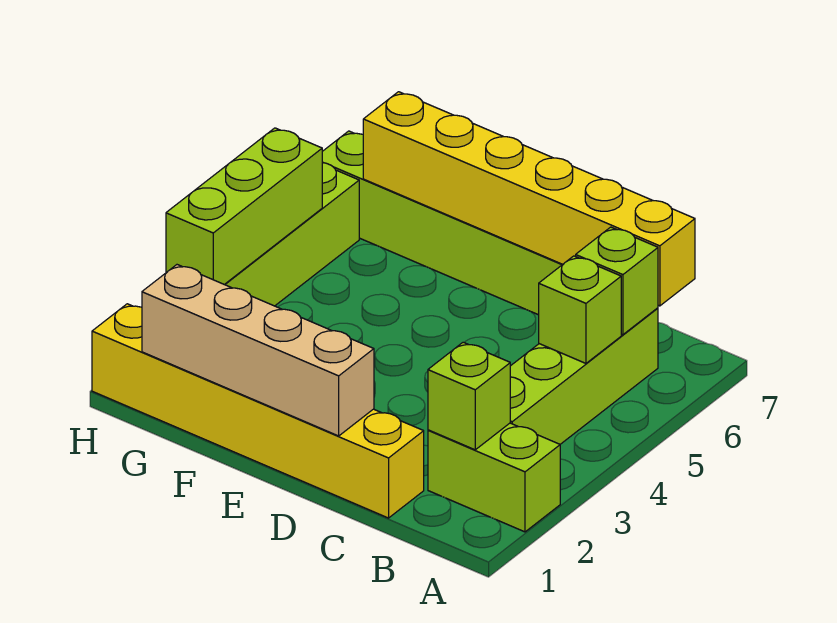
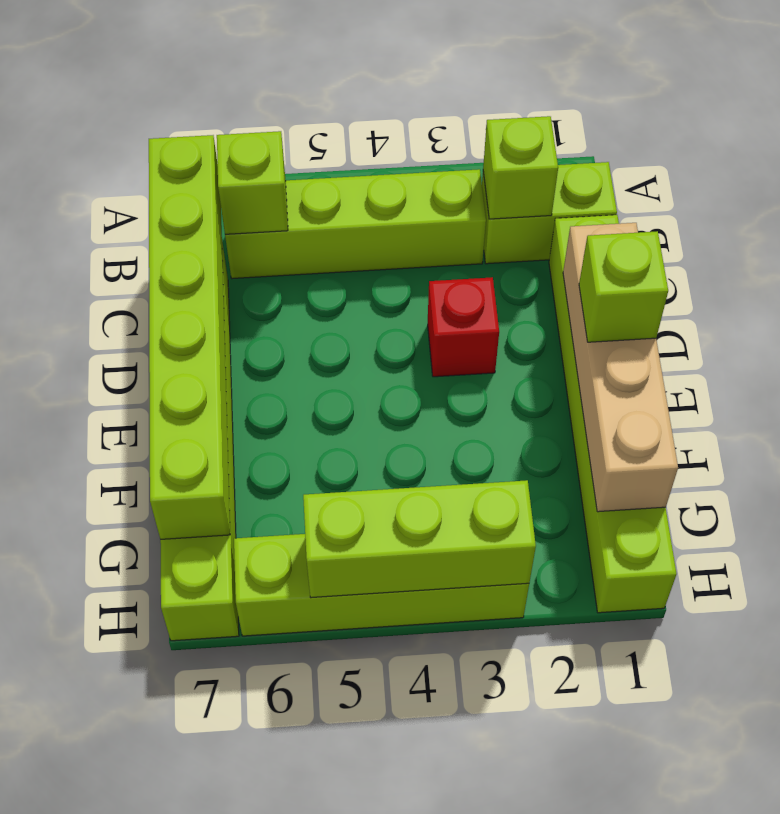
lime 1x2 brick [428,423,560,532] -> lime 1x2 brick turned to [482,162,617,264]
lime 1x1 brick [539,256,621,363] -> lime 1x1 brick moved to [579,231,668,342]
yellow 1x6 brick [363,92,695,306] -> lime 1x6 brick [149,135,230,539]
yellow 1x6 brick [92,304,424,518] -> lime 1x6 brick [549,215,677,613]
none -> red 1x1 brick [428,277,499,377]

